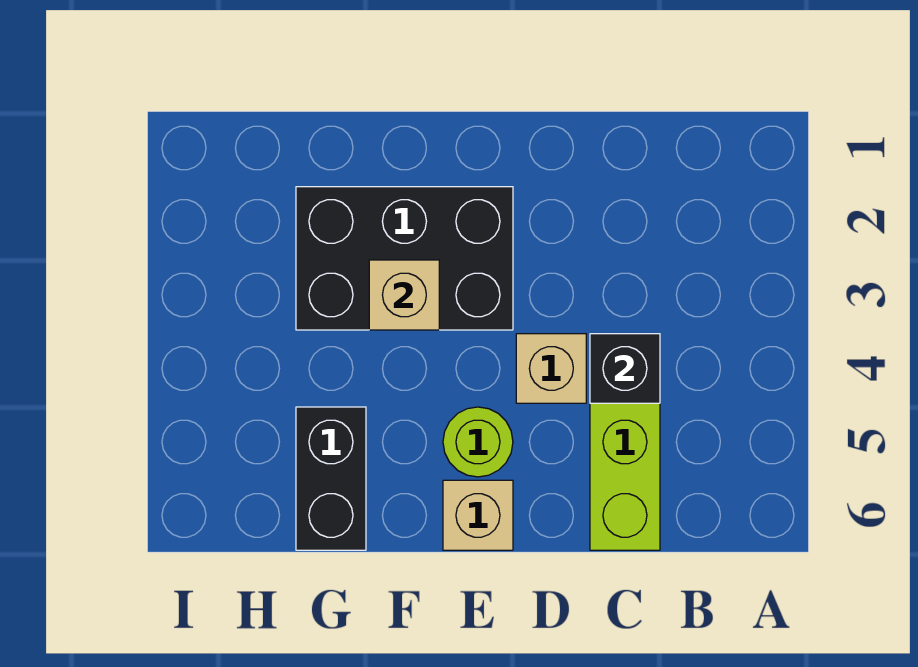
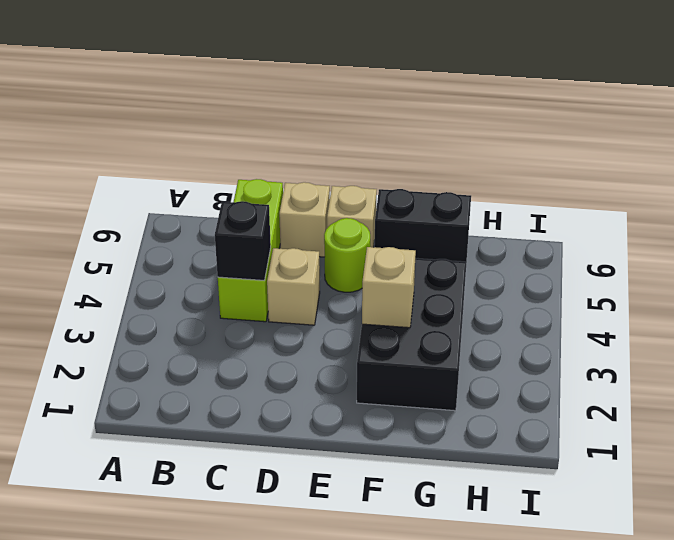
none -> tan 1x1 brick [279,182,330,257]
black 2x3 brick [296,187,513,330] -> black 2x3 brick turned to [357,258,467,411]
black 1x2 brick [296,407,366,550] -> black 1x2 brick turned to [374,189,471,262]

